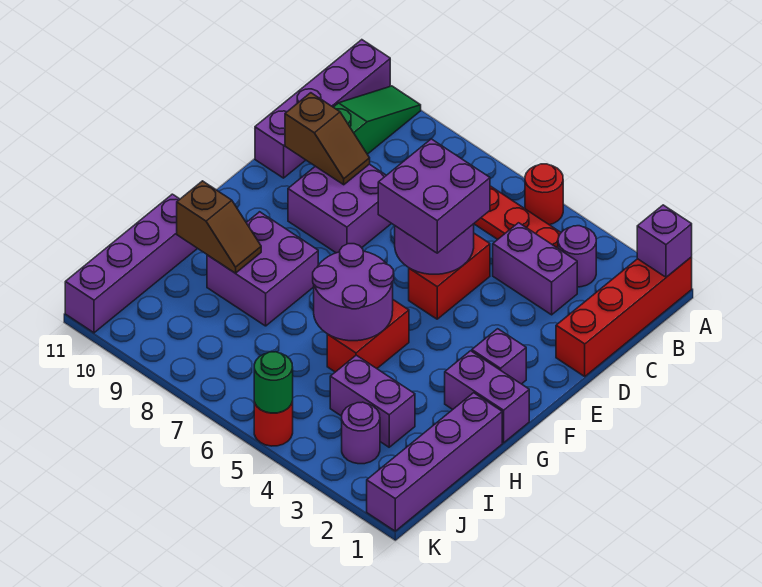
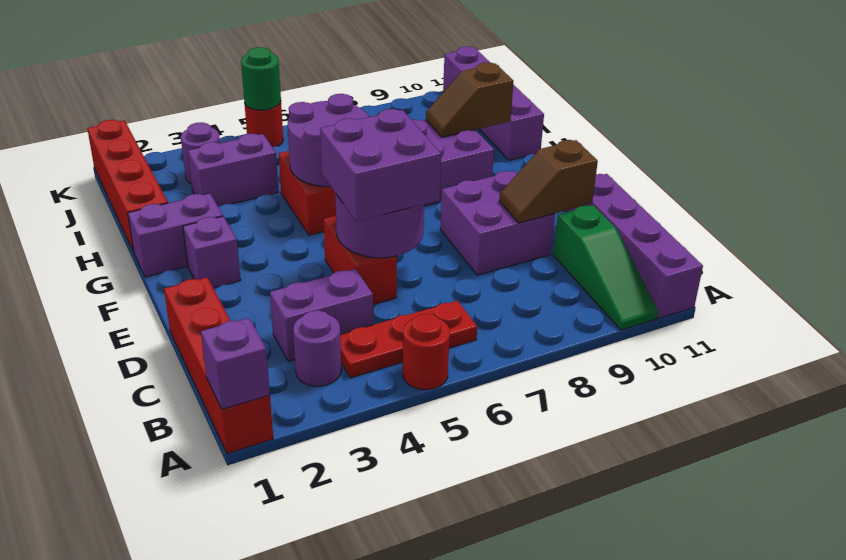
purple 1x4 brick [367,393,502,531] -> red 1x4 brick [87,120,168,252]

